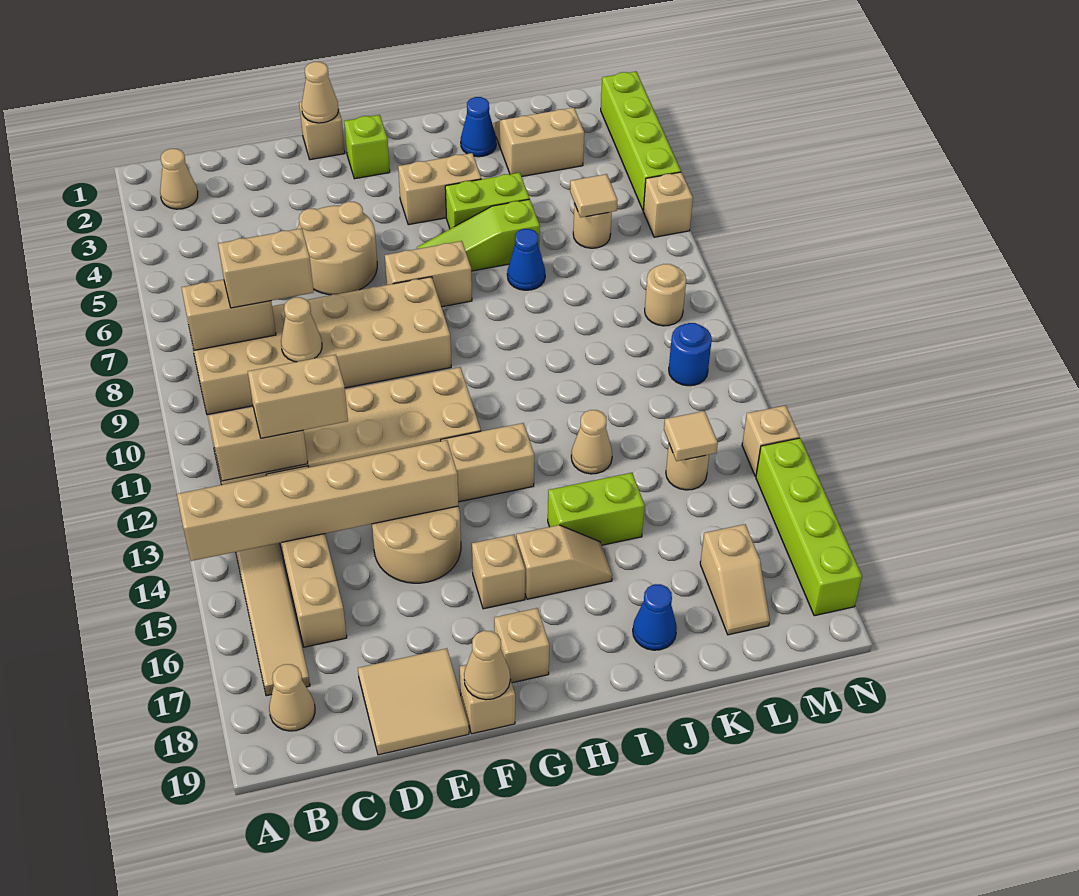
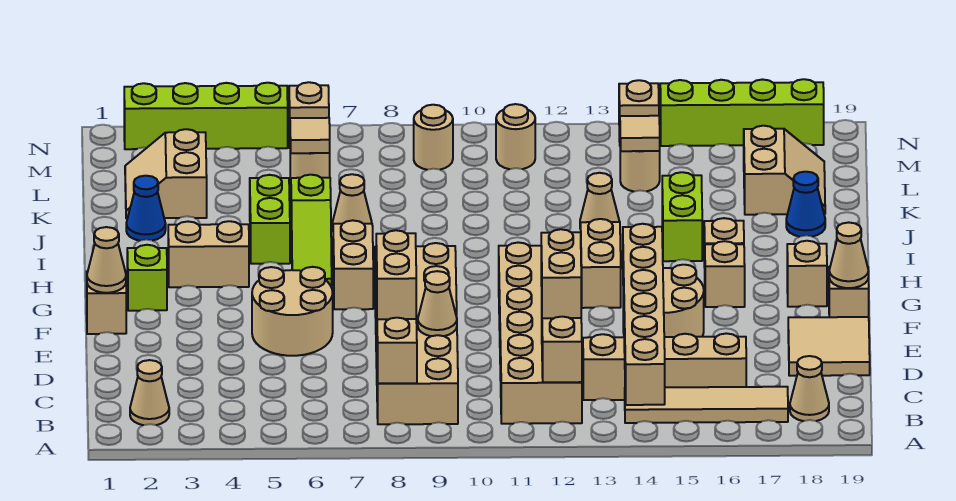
tan 1x2 brick [398,153,481,225] -> tan 1x2 brick turned to [168,221,249,287]
blue 1x1 cone [507,229,545,290] -> tan 1x1 cone [332,174,372,229]
tan 1x2 slope [700,524,770,635] -> tan 2x2 slope [744,126,825,215]
blue 1x1 round brick [669,323,712,386] -> tan 1x1 round brick [496,104,535,169]

